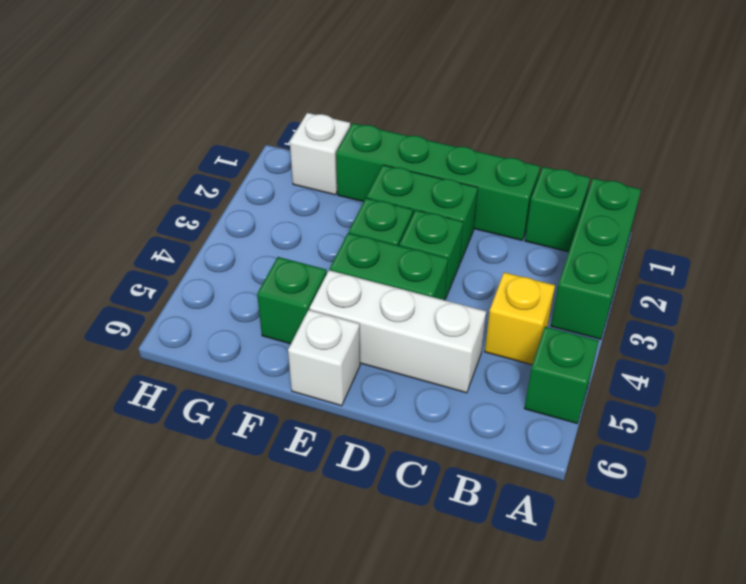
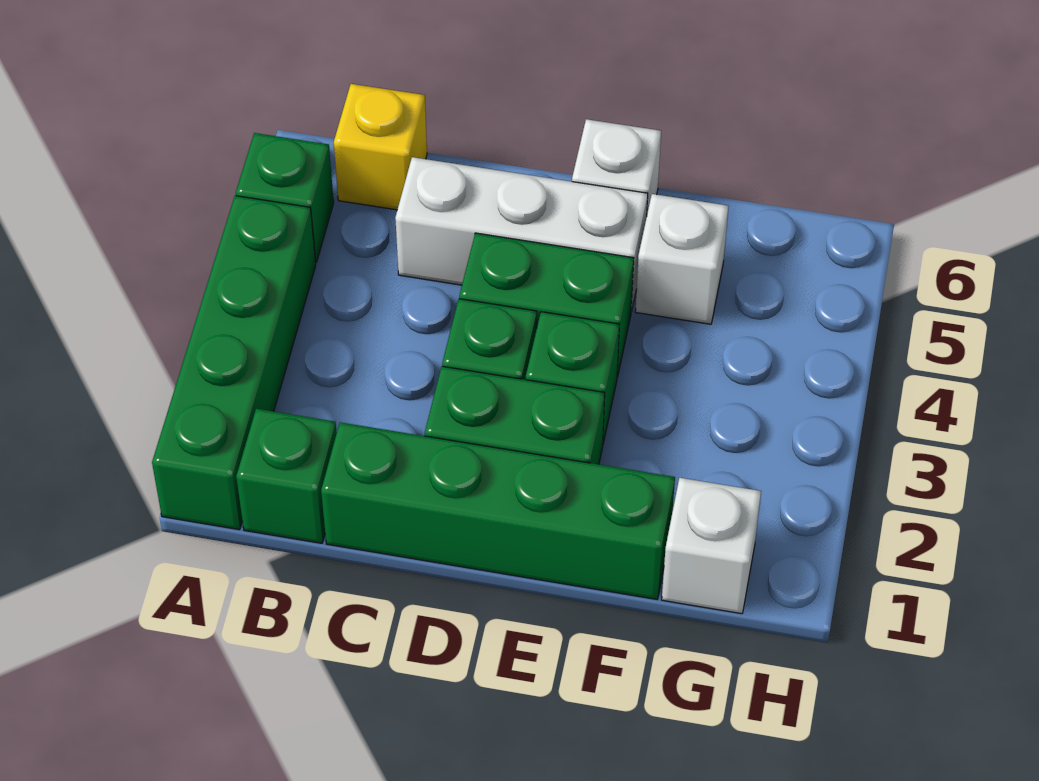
green 1x3 brick [551,178,641,339] -> green 1x4 brick [152,196,316,530]
yellow 1x1 brick [485,272,555,365] -> yellow 1x1 brick moved to [334,84,427,210]
green 1x1 brick [257,257,327,344] -> white 1x1 brick [635,194,729,324]

